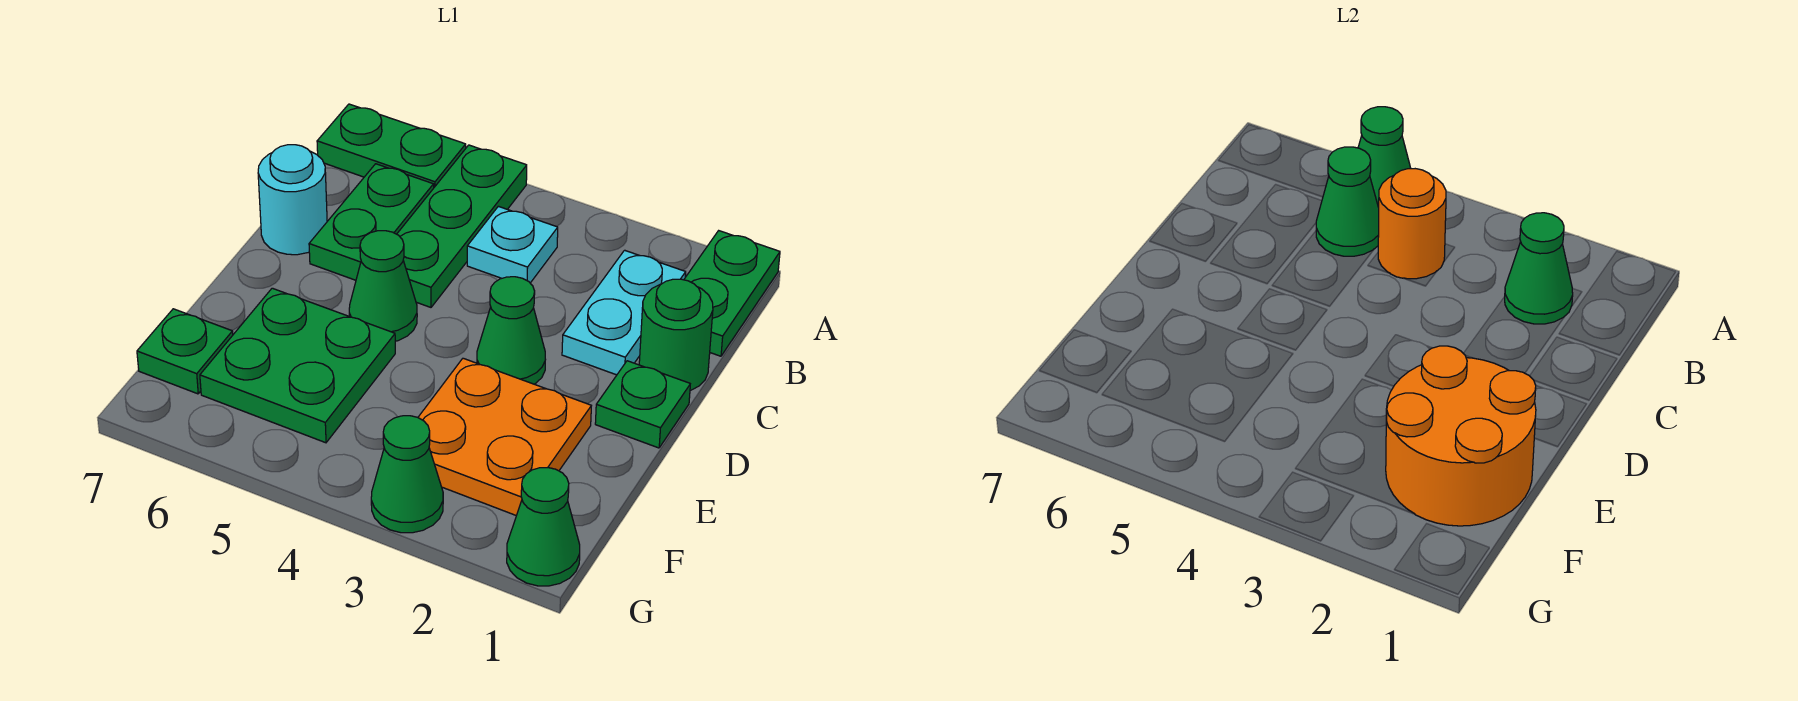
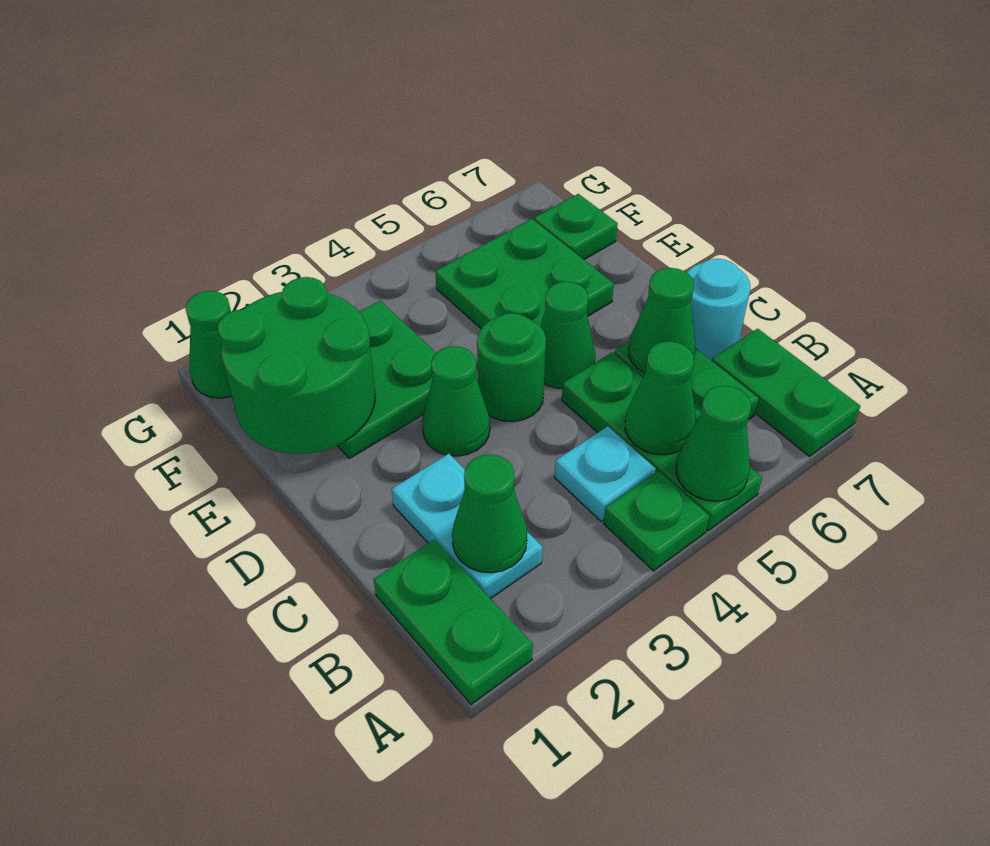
green 1x2 plate [317,104,466,187] -> green 1x2 plate turned to [712,329,860,456]
orange 1x1 round brick [1378,169,1446,279] -> none
green 1x1 round brick [639,279,713,391] -> green 1x1 round brick moved to [477,313,546,422]
green 1x1 plate [595,361,690,448] -> green 1x1 plate moved to [604,471,709,571]
orange 2x2 round brick [1386,346,1536,526] -> green 2x2 round brick [217,277,375,454]
orange 2x2 plate [418,358,591,516] -> green 2x2 plate [337,301,436,458]
green 1x1 cone [371,416,443,533] -> green 1x1 cone moved to [629,268,695,373]

